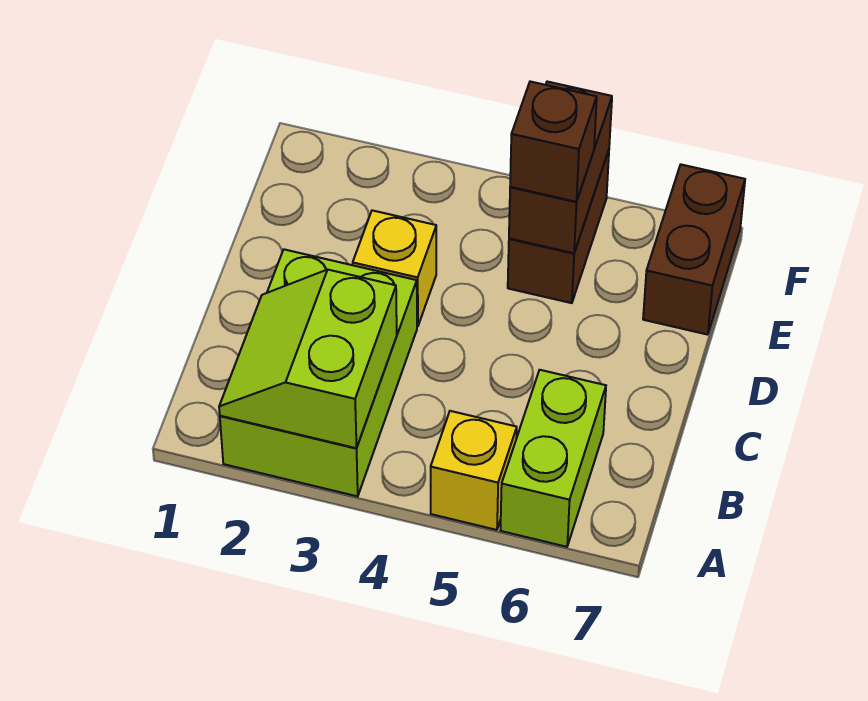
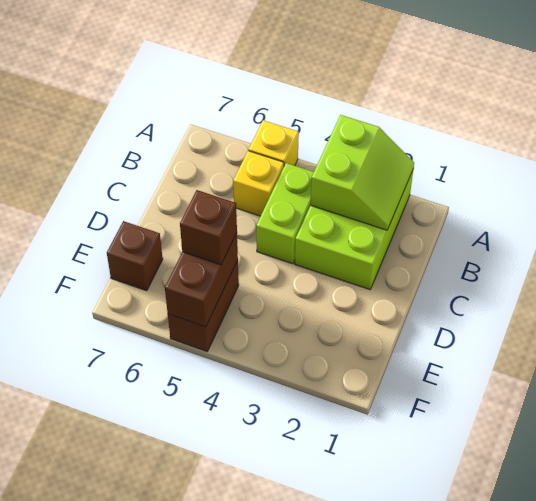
lime 1x2 brick [500,370,606,547] -> lime 1x2 brick moved to [256,163,314,264]
yellow 1x1 brick [353,210,436,327] -> yellow 1x1 brick moved to [233,151,284,216]
brown 1x2 brick [643,165,745,335] -> brown 1x1 brick [107,221,163,291]

